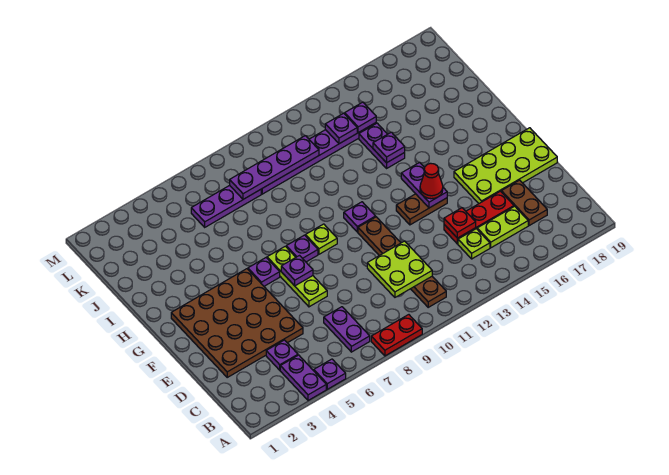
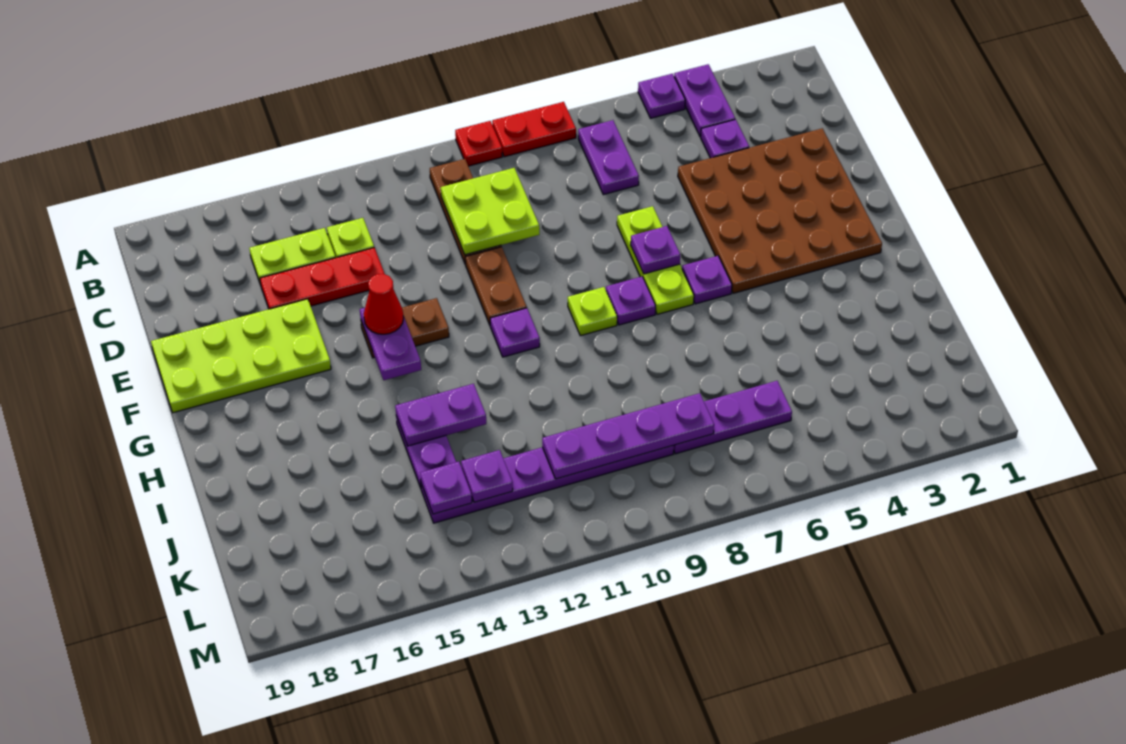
brown 1x2 plate [501,180,547,226] -> none
red 1x1 plate [444,208,476,238] -> red 1x1 plate moved to [455,121,502,166]
purple 1x1 plate [373,132,405,163] -> purple 1x2 plate [395,384,486,446]

